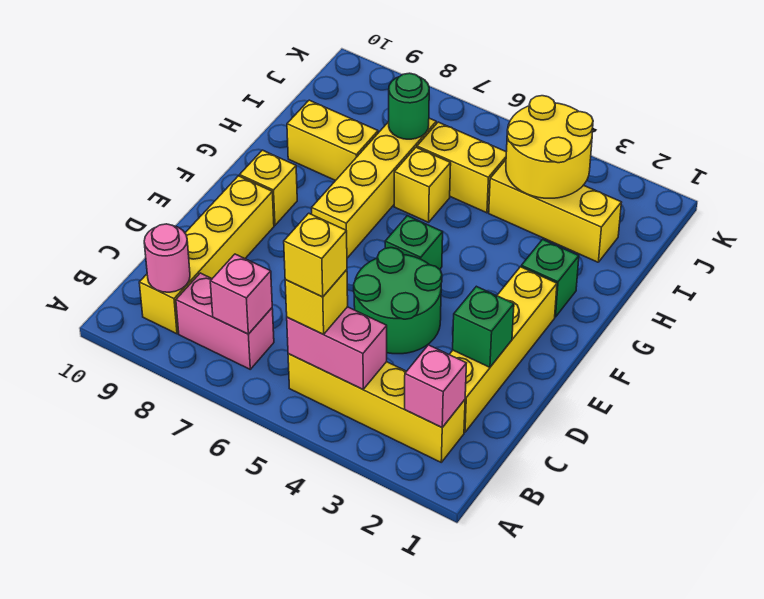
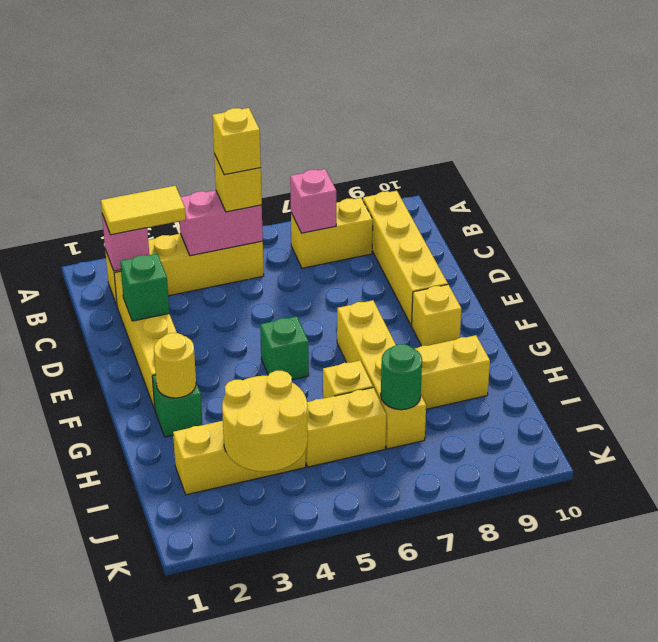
none -> yellow 1x2 tile [101,186,186,235]
pink 1x2 brick [176,273,274,369] -> yellow 1x2 brick [291,198,373,268]
pink 1x1 round brick [144,224,190,292] -> none
green 2x2 round brick [354,248,442,354] -> none
none -> yellow 1x1 round brick [154,333,196,398]

